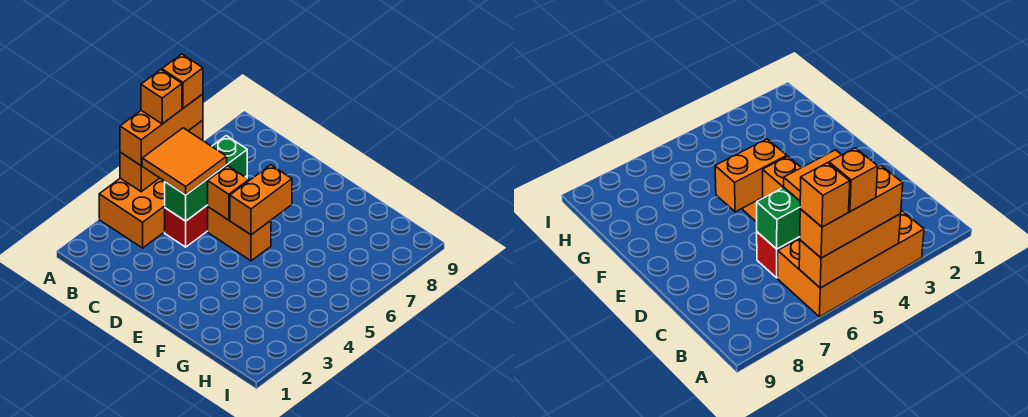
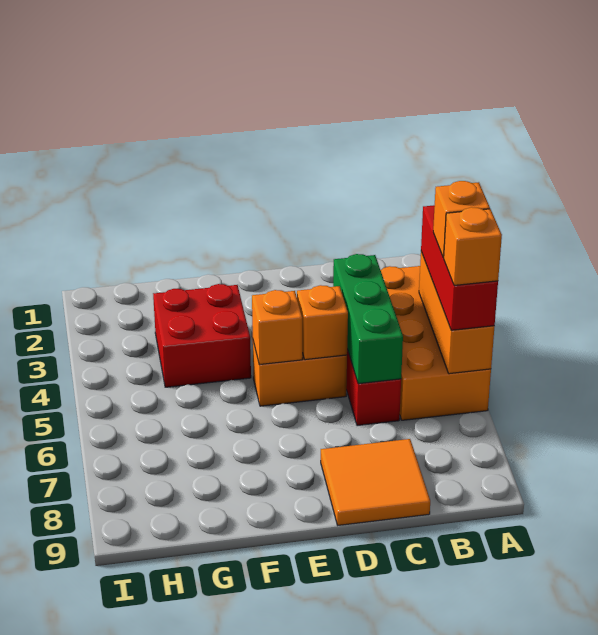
orange 1x3 brick [120,94,203,166] -> red 1x3 brick [421,205,498,330]
orange 2x2 tile [142,128,227,195] -> orange 2x2 tile moved to [321,439,430,525]
orange 1x2 brick [230,165,292,235] -> orange 1x1 brick [252,290,302,365]
none -> red 2x2 brick [153,284,251,387]

